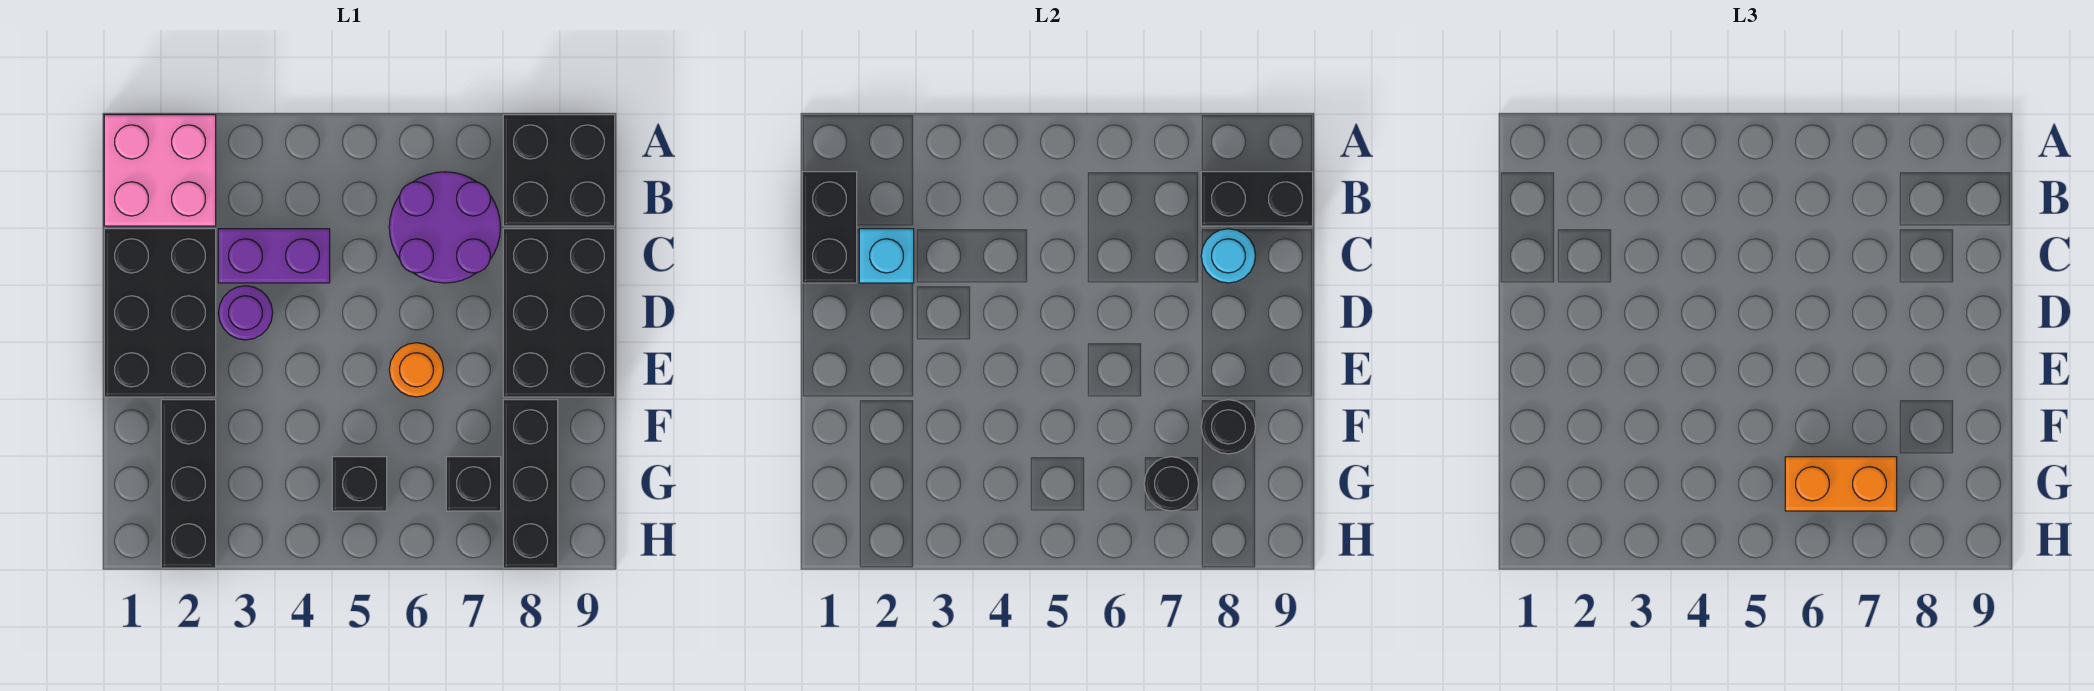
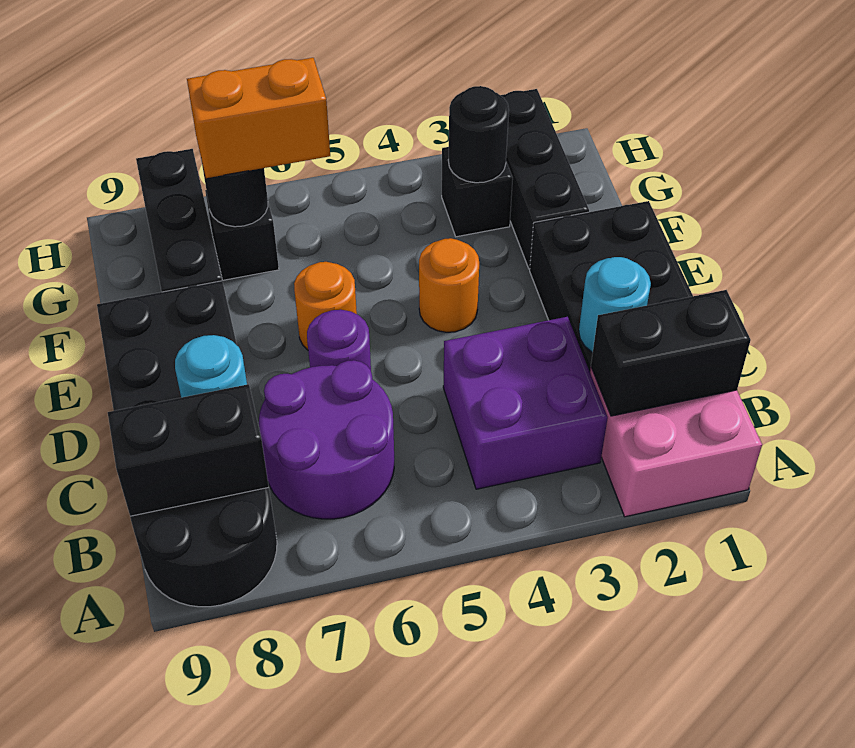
black 2x2 brick [503,115,615,226] -> black 2x2 round brick [130,487,277,607]
black 1x2 brick [802,172,857,283] -> black 1x2 brick turned to [591,290,751,416]
cyan 1x1 brick [859,229,914,283] -> cyan 1x1 round brick [579,257,651,353]
purple 1x2 brick [218,229,330,283] -> purple 2x2 brick [443,317,608,489]
purple 1x1 round brick [218,286,273,340] -> purple 1x1 round brick moved to [307,310,371,370]
none -> orange 1x1 round brick [419,238,479,332]
black 1x1 round brick [1201,400,1255,454] -> black 1x1 round brick moved to [448,86,509,183]
black 1x1 brick [332,457,387,511] -> black 1x1 brick moved to [442,147,513,237]

